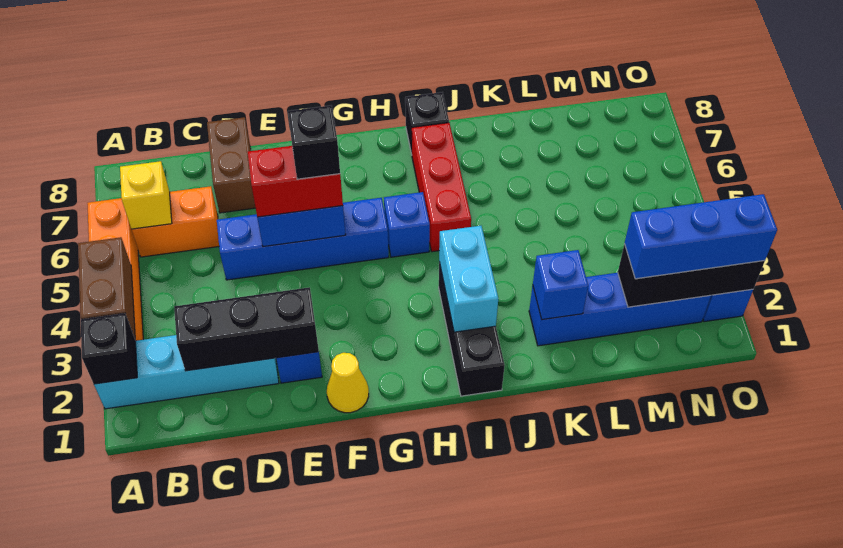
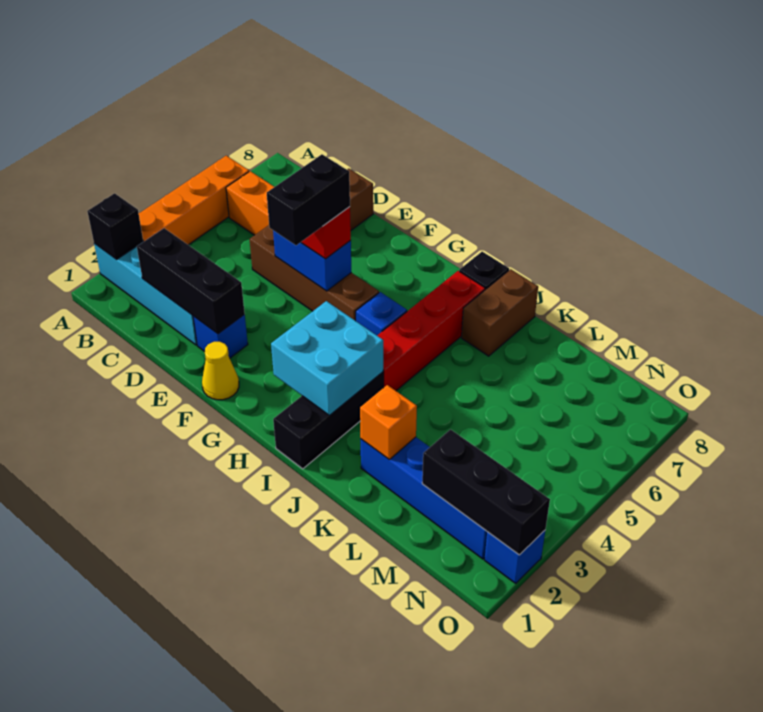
brown 1x2 brick [78,237,135,338] -> brown 1x2 brick moved to [462,269,538,356]
yellow 1x1 brick [120,161,172,229] -> none
blue 1x4 brick [217,198,389,280] -> brown 1x4 brick [249,225,379,321]
black 1x1 brick [288,106,340,179] -> black 1x2 brick [267,154,350,245]
cyan 1x2 brick [439,226,498,332] -> cyan 2x2 brick [271,301,383,415]
red 1x3 brick [412,123,471,252] -> red 1x4 brick [377,271,485,391]
blue 1x1 brick [533,250,588,320] -> orange 1x1 brick [360,385,417,460]
blue 1x3 brick [625,194,777,279] -> none

